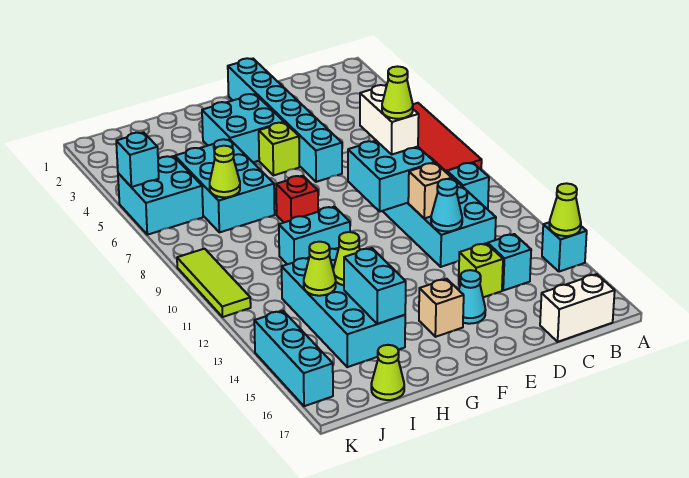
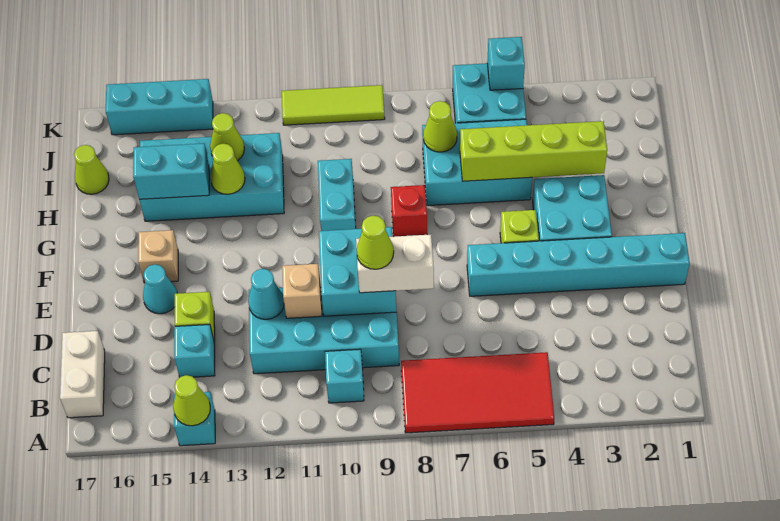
none -> lime 1x4 brick [460,121,607,181]

